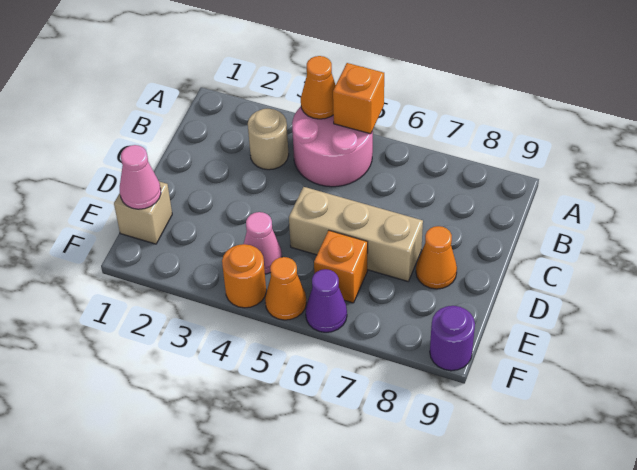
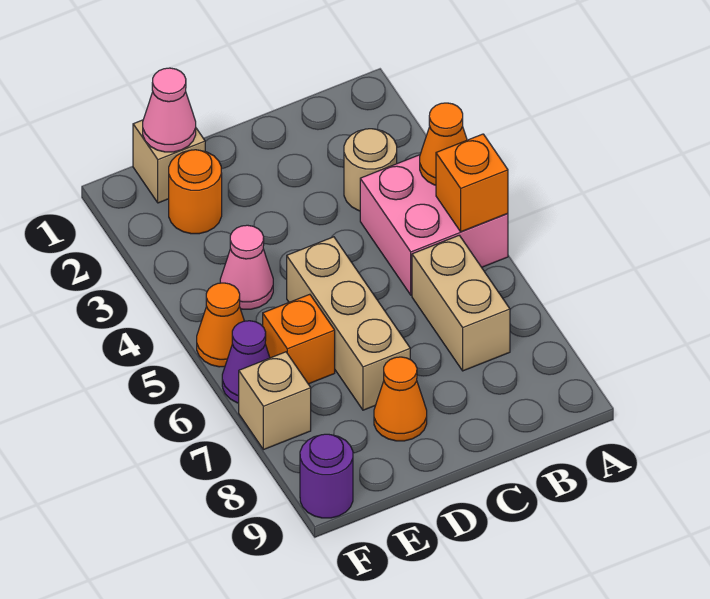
pink 2x2 round brick [292,107,373,187] -> pink 2x2 brick [360,155,508,295]
none -> tan 1x2 brick [412,235,510,371]
orange 1x1 round brick [222,244,266,308] -> orange 1x1 round brick moved to [169,150,222,234]
none -> tan 1x1 brick [239,352,311,450]

